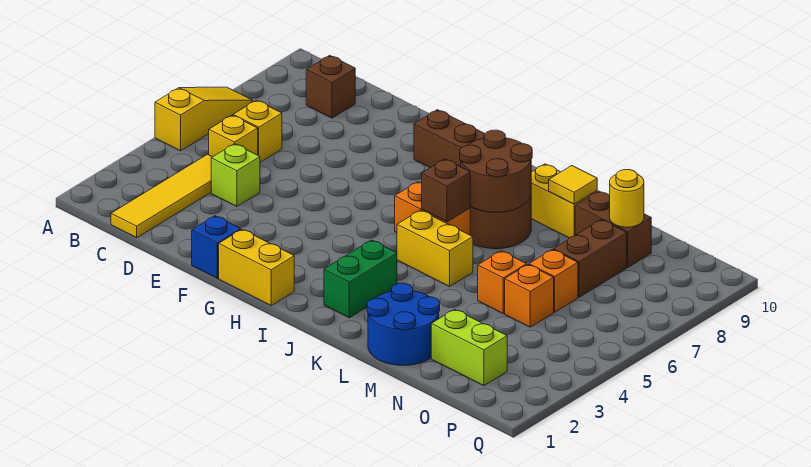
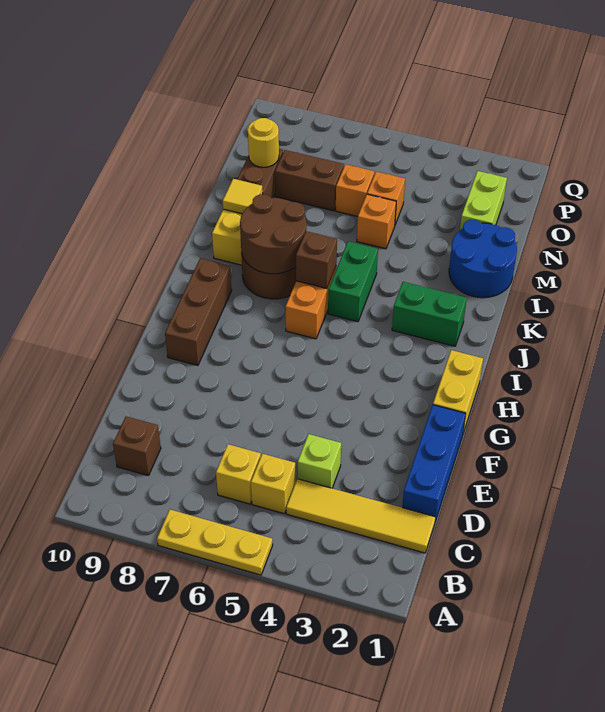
yellow 1x3 slope [155,87,253,151] -> yellow 1x3 plate [157,510,273,575]
blue 1x1 brick [192,216,241,278] -> blue 1x3 brick [402,405,466,521]
yellow 1x2 brick [397,210,473,286] -> green 1x2 brick [328,241,378,322]

